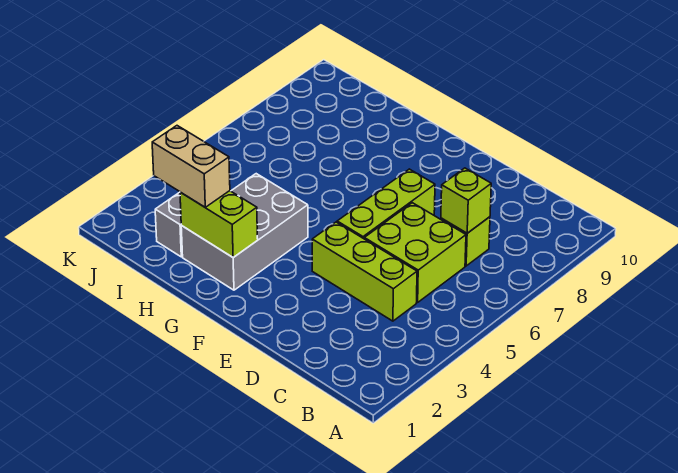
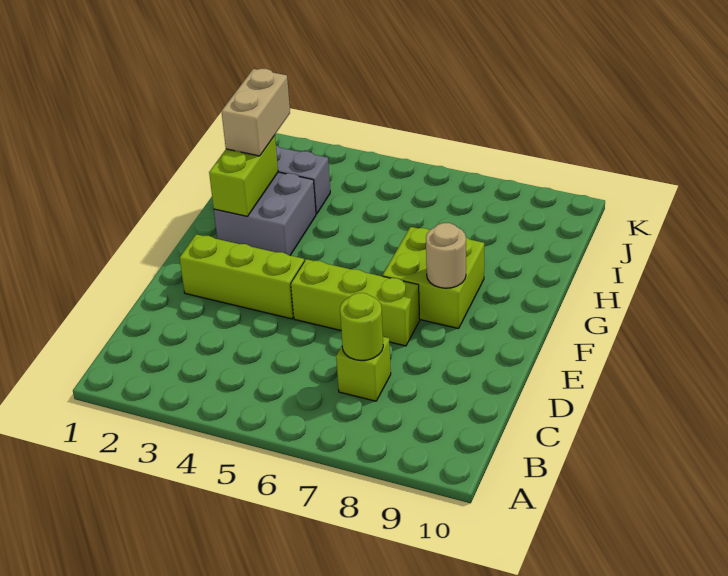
lime 1x3 brick [312,222,417,321] -> lime 1x3 brick turned to [180,234,304,319]
lime 2x2 brick [364,203,466,302] -> lime 2x2 brick moved to [383,227,484,328]
lime 1x1 brick [441,168,491,233] -> lime 1x1 round brick [340,293,383,361]
none -> tan 1x1 round brick [426,223,466,288]
grey 2x3 brick [181,174,308,290] -> grey 2x2 brick [214,172,316,255]

